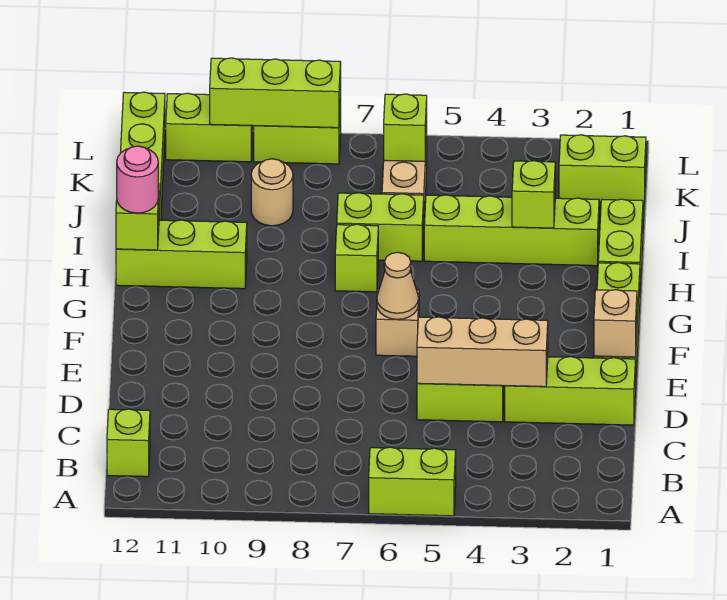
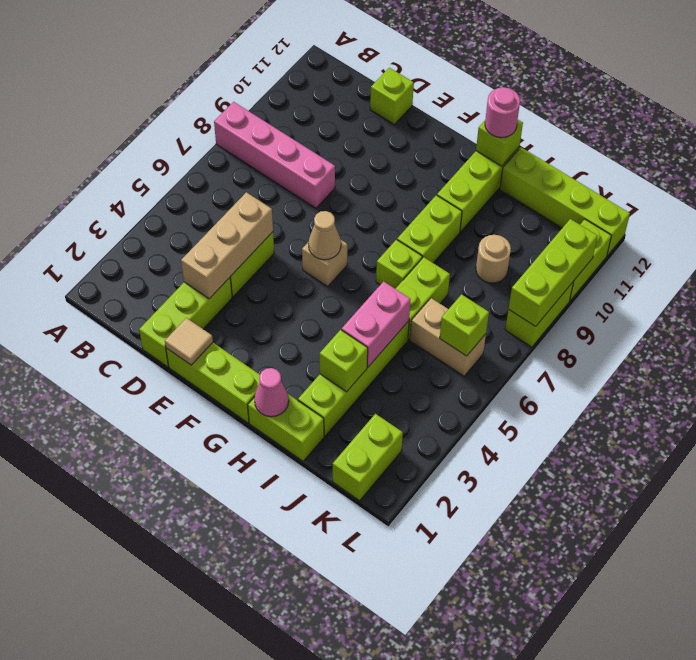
lime 1x2 brick [369,447,456,516] -> lime 1x2 brick moved to [397,195,462,263]
none -> pink 1x4 brick [214,102,335,208]
lime 1x1 brick [107,409,150,477] -> lime 1x1 brick moved to [370,68,414,124]
tan 1x1 brick [594,290,637,357] -> tan 1x1 tile [165,318,213,365]
none -> pink 1x1 cone [254,368,289,417]
none -> pink 1x2 brick [342,281,411,367]

